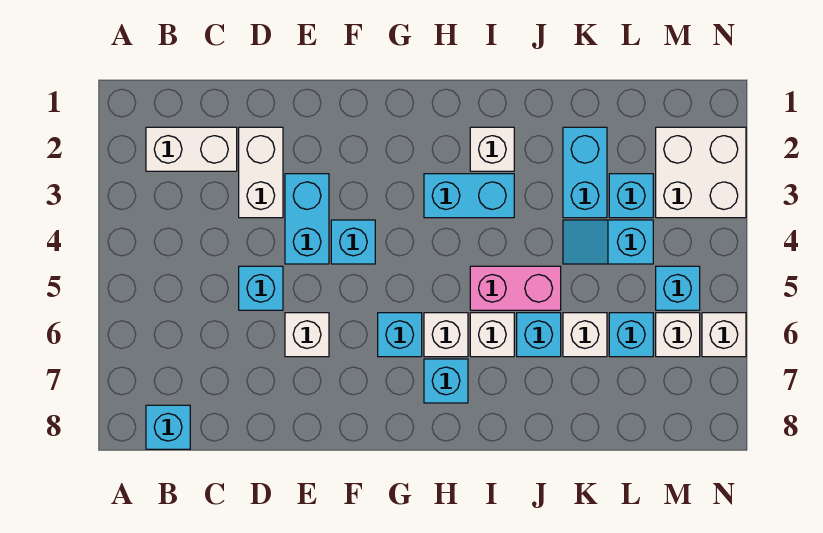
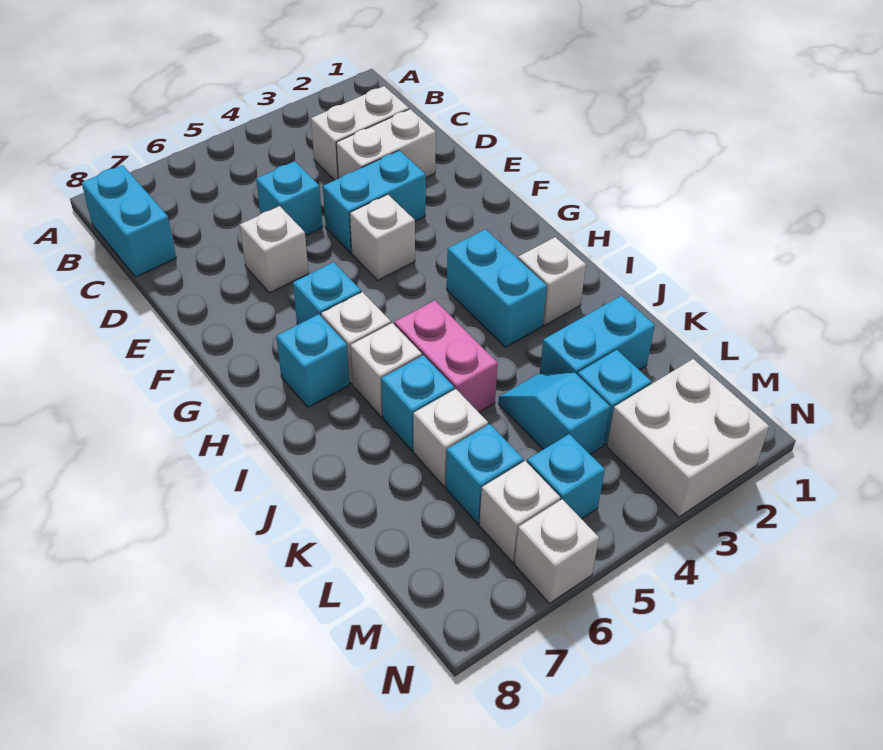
white 1x2 brick [146,127,237,171] -> white 1x2 brick turned to [311,86,409,180]
cyan 1x1 brick [146,405,190,449] -> cyan 1x2 brick [82,165,176,277]
cyan 1x1 brick [331,220,375,264] -> white 1x1 brick [350,194,415,280]

